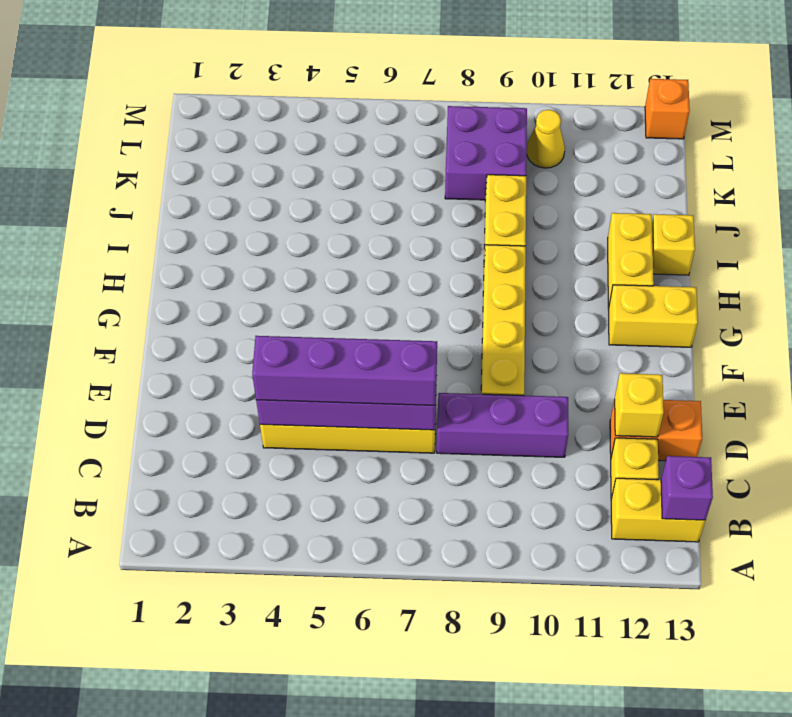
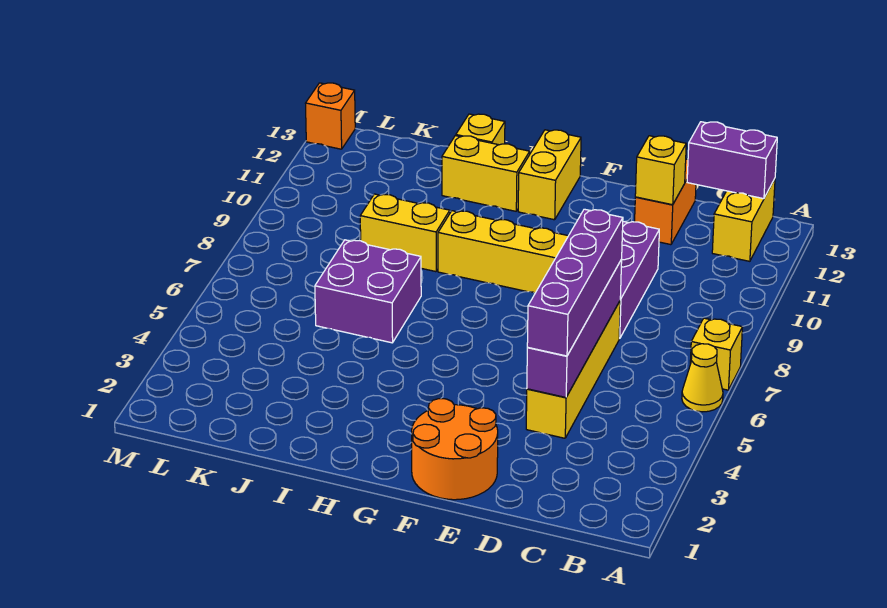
purple 1x1 brick [661,456,713,520] -> purple 1x2 brick [687,122,777,199]
yellow 1x1 brick [611,438,659,499] -> yellow 1x1 brick moved to [690,318,742,390]
none -> orange 2x2 round brick [412,399,498,500]
purple 2x2 brick [445,106,527,200] -> purple 2x2 brick moved to [315,240,421,343]
yellow 1x1 cone [527,110,565,168] -> yellow 1x1 cone moved to [682,344,723,412]

